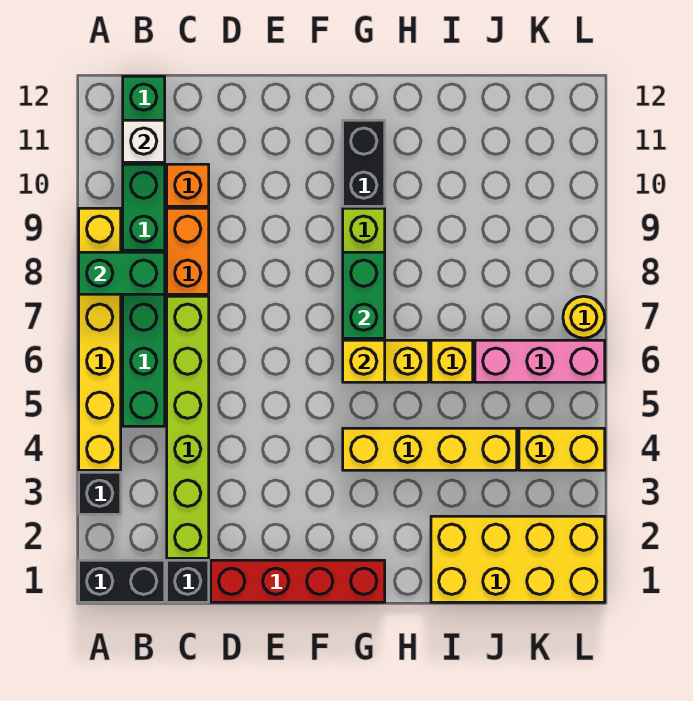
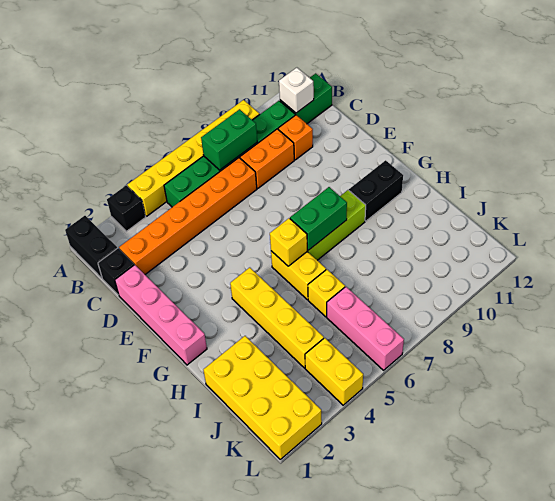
green 1x2 brick [79,252,165,294] -> green 1x2 brick turned to [201,109,257,170]
lime 1x6 brick [167,296,209,558] -> orange 1x6 brick [119,158,257,274]
red 1x4 brick [211,560,385,602] -> pink 1x4 brick [115,265,207,365]
yellow 1x1 round brick [563,296,605,338] -> none

